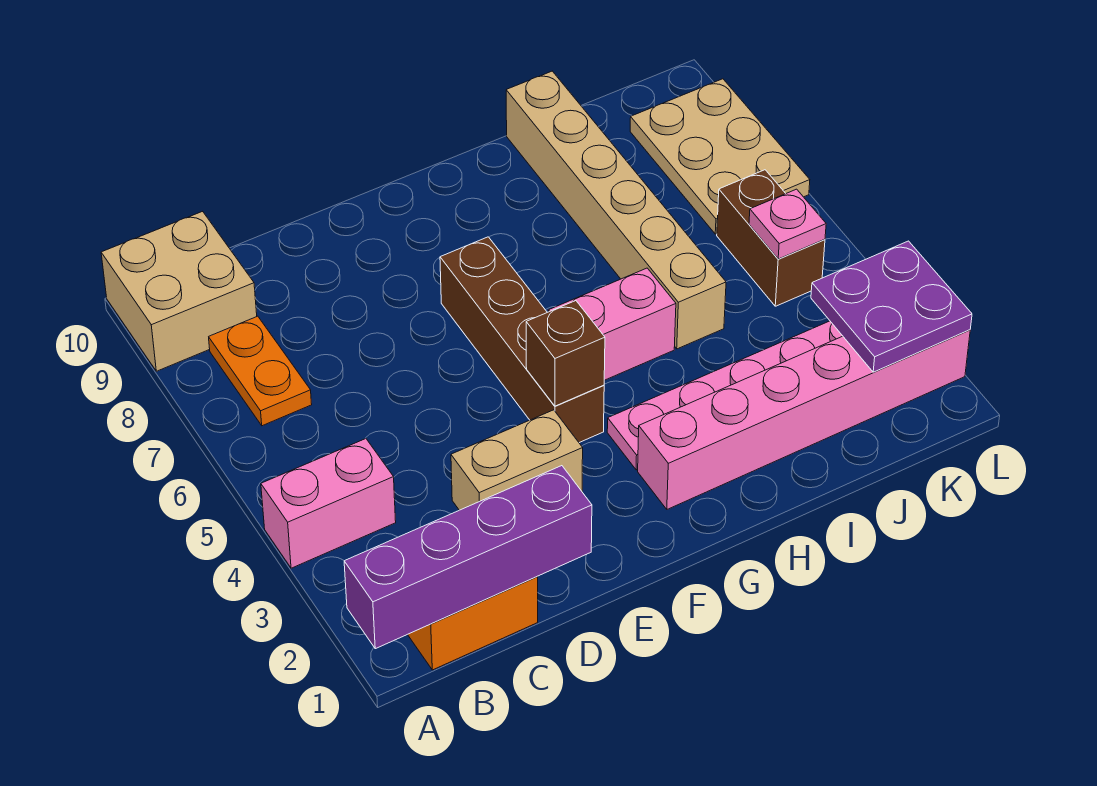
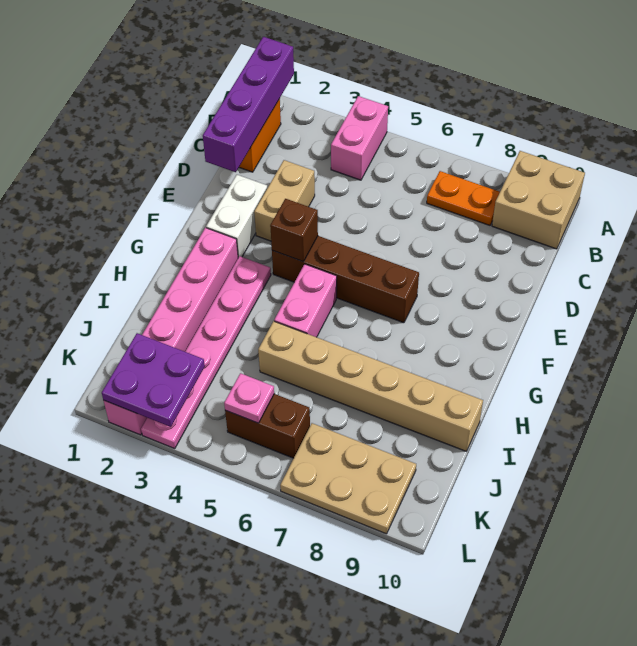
none -> white 1x2 brick [206,175,267,258]

